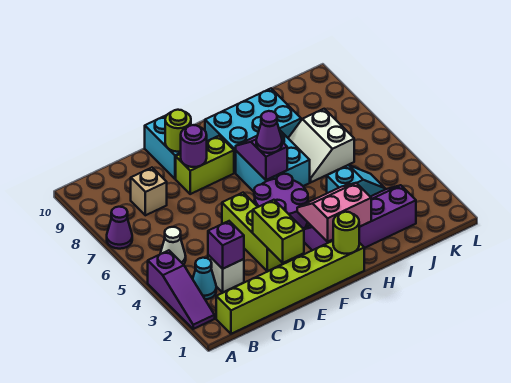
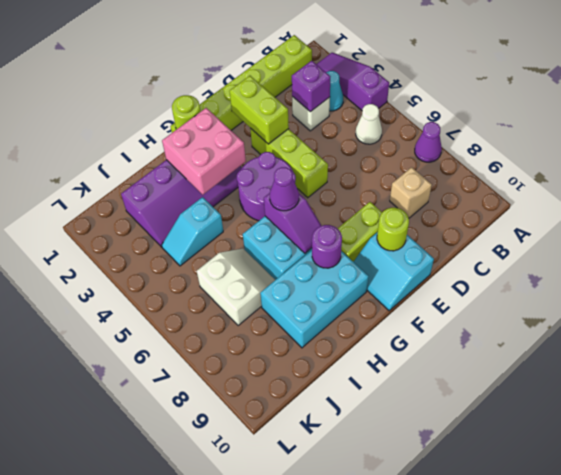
purple 1x1 round brick [181,125,207,167] -> purple 1x1 round brick moved to [312,225,342,268]
pink 2x2 slope [297,183,371,242] -> pink 2x2 brick [162,108,246,195]

